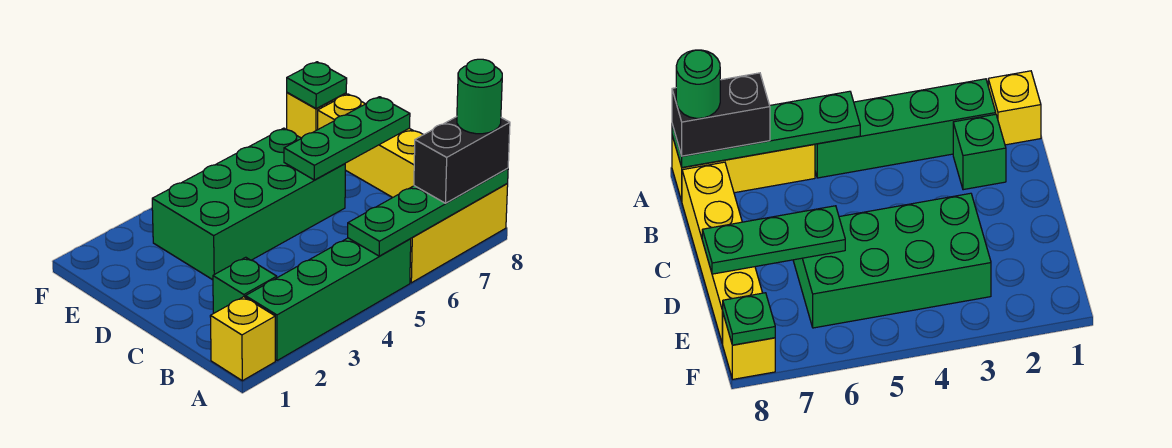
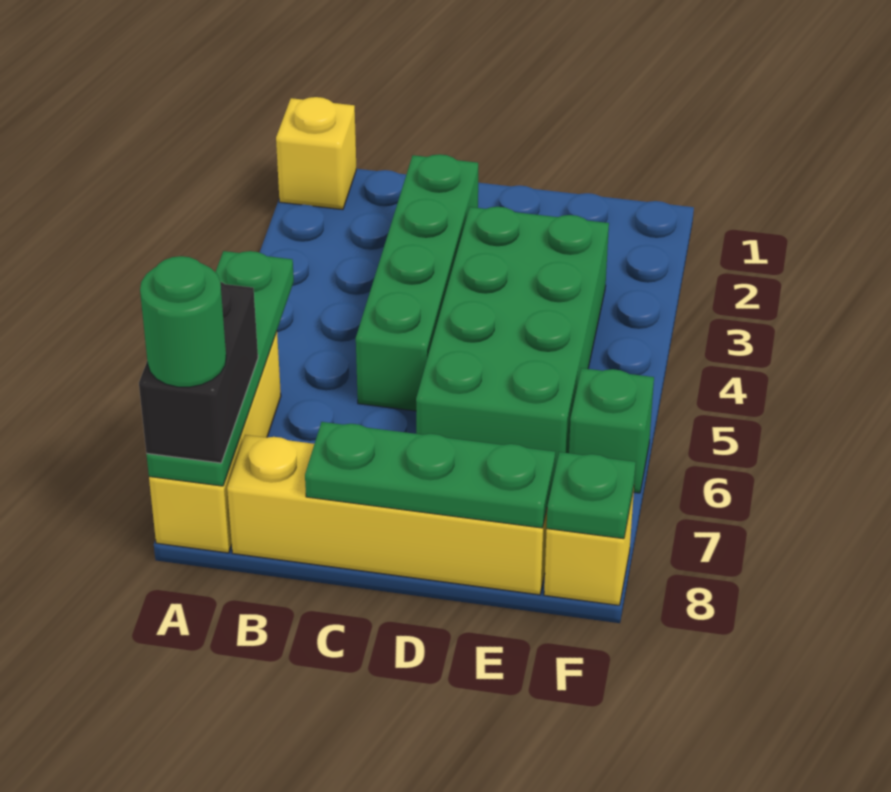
green 1x4 brick [245,238,411,361] -> green 1x4 brick moved to [356,154,478,411]
green 1x1 brick [213,257,277,313] -> green 1x1 brick moved to [569,368,654,493]
green 1x3 plate [284,97,410,180] -> green 1x3 plate turned to [305,422,555,528]

